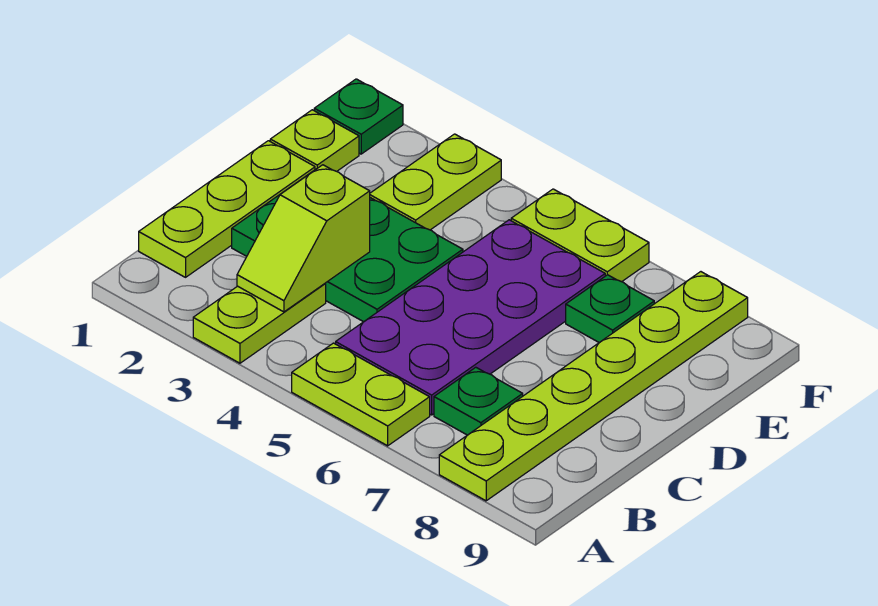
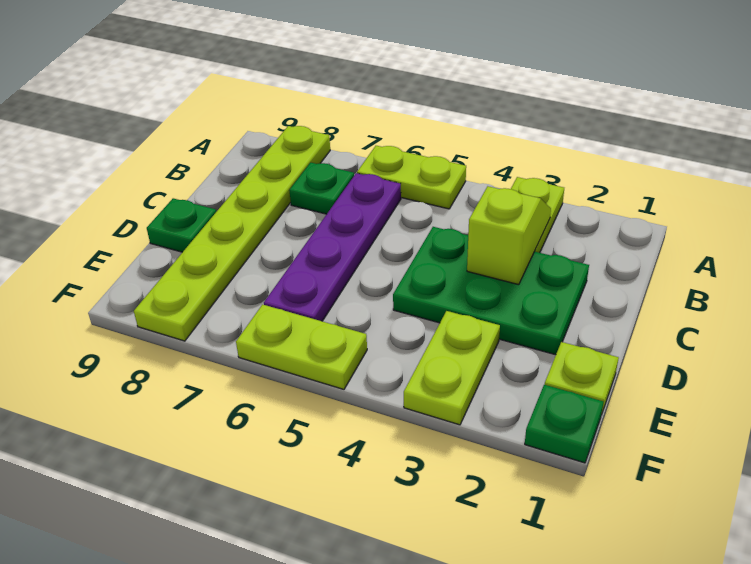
lime 1x3 plate [139,141,315,277] -> none
purple 2x4 plate [336,220,605,415] -> purple 1x4 plate [264,173,401,321]
green 1x1 plate [566,275,654,343] -> green 1x1 plate moved to [147,198,216,252]

